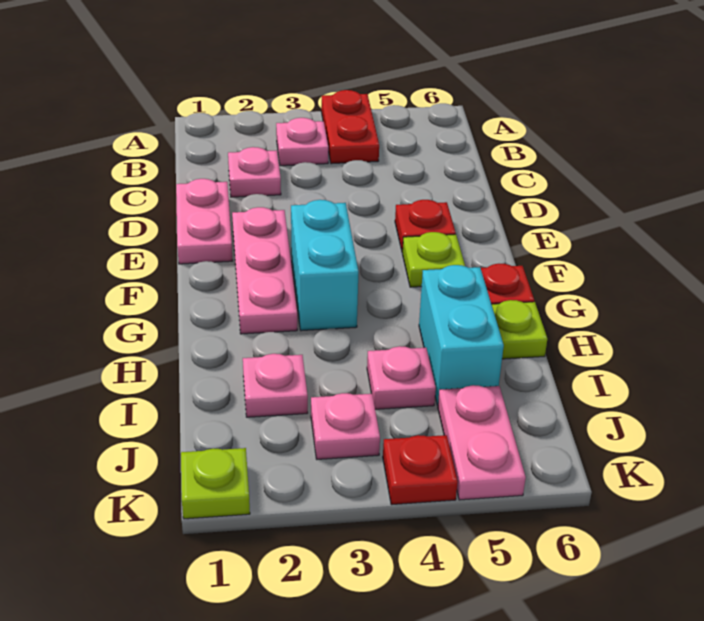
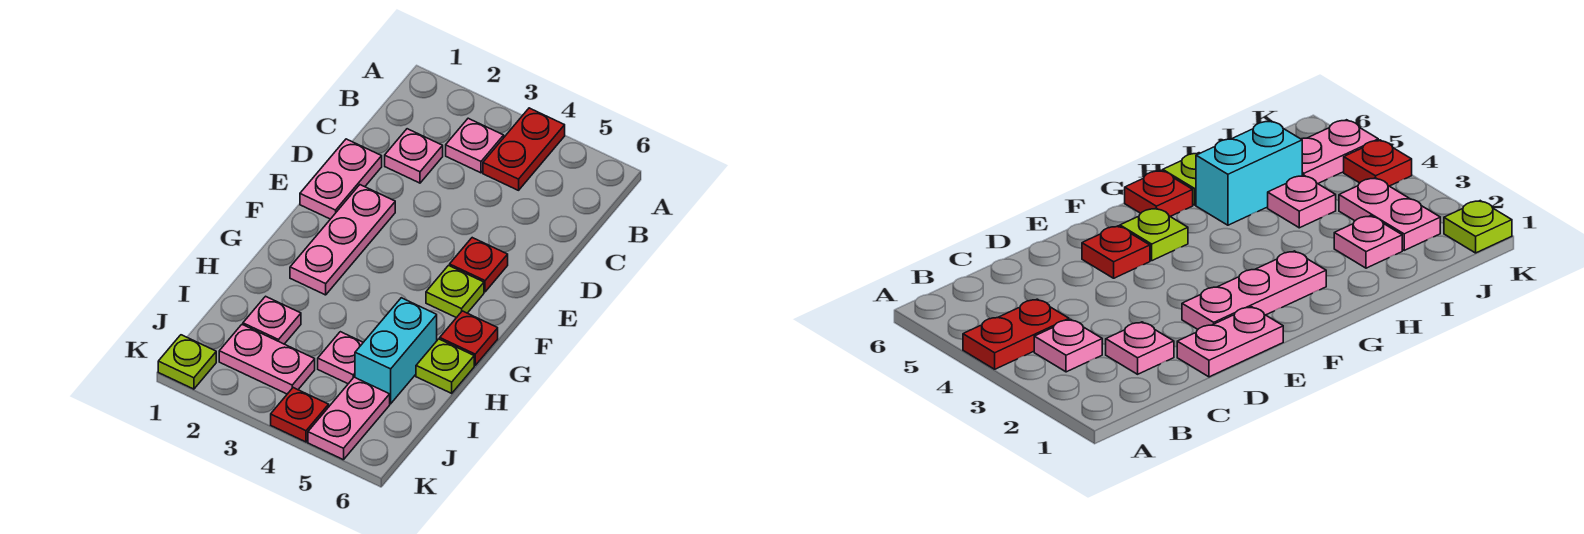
cyan 1x2 brick [291,200,358,331] -> none
pink 1x1 plate [311,393,380,459] -> pink 1x2 plate [219,325,315,394]

